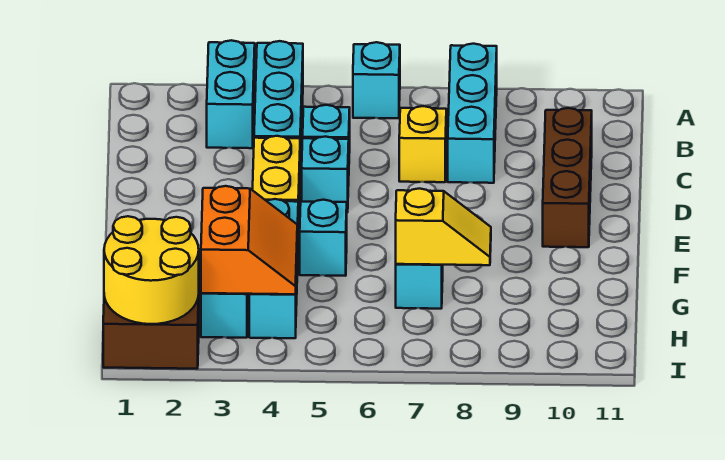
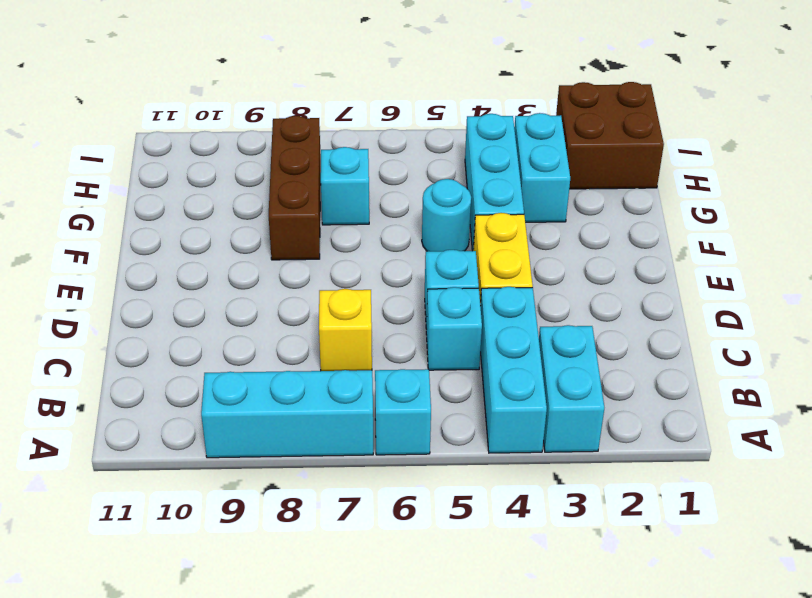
cyan 1x3 brick [448,44,497,183] -> cyan 1x3 brick turned to [201,370,373,458]
brown 1x3 brick [543,108,592,247] -> brown 1x3 brick moved to [269,116,321,260]
cyan 1x1 brick [300,200,347,276] -> cyan 1x1 round brick [422,179,471,251]
orange 2x2 slope [201,186,297,294] -> none
yellow 1x2 slope [396,189,491,265] -> none
yellow 2x2 round brick [104,216,199,324] -> none

